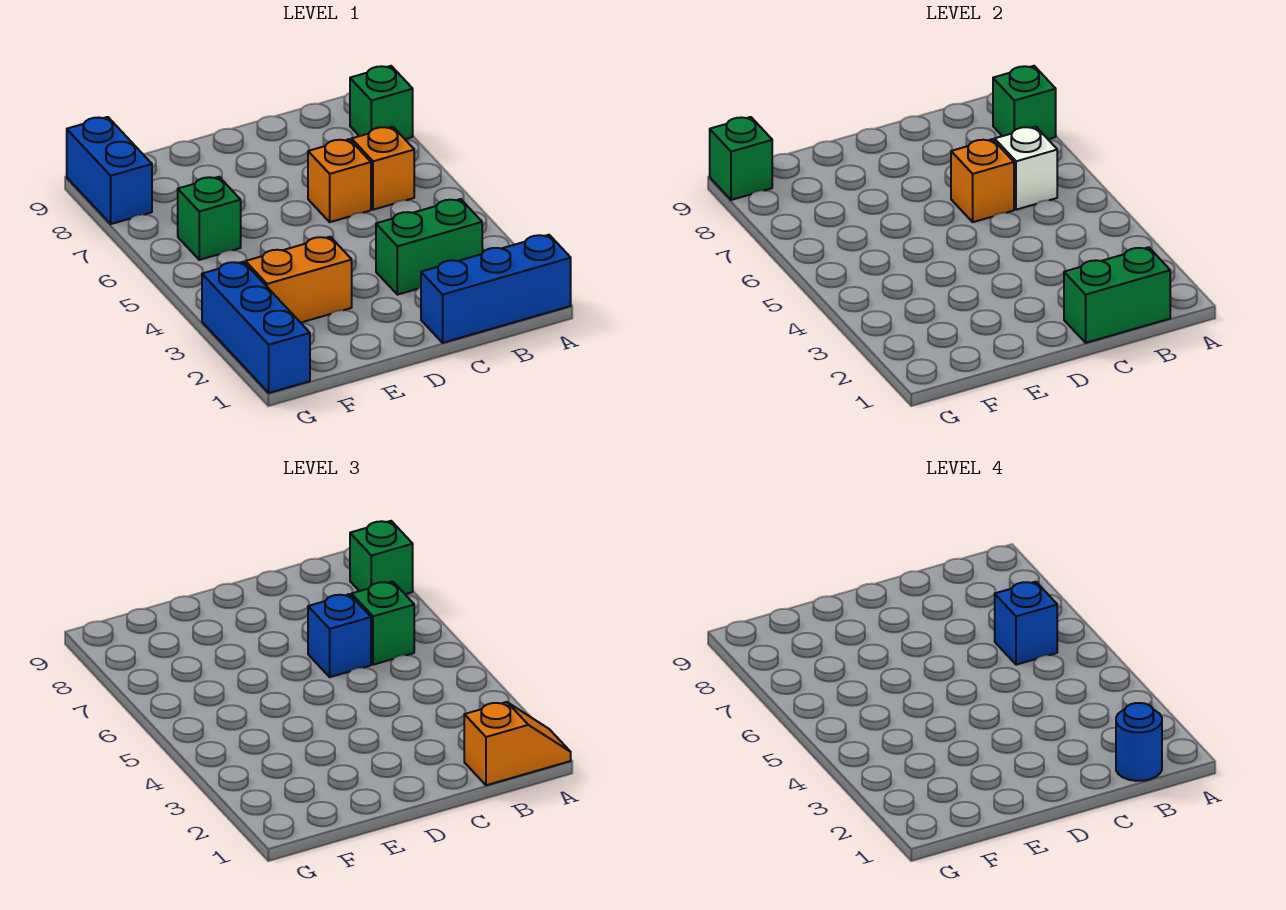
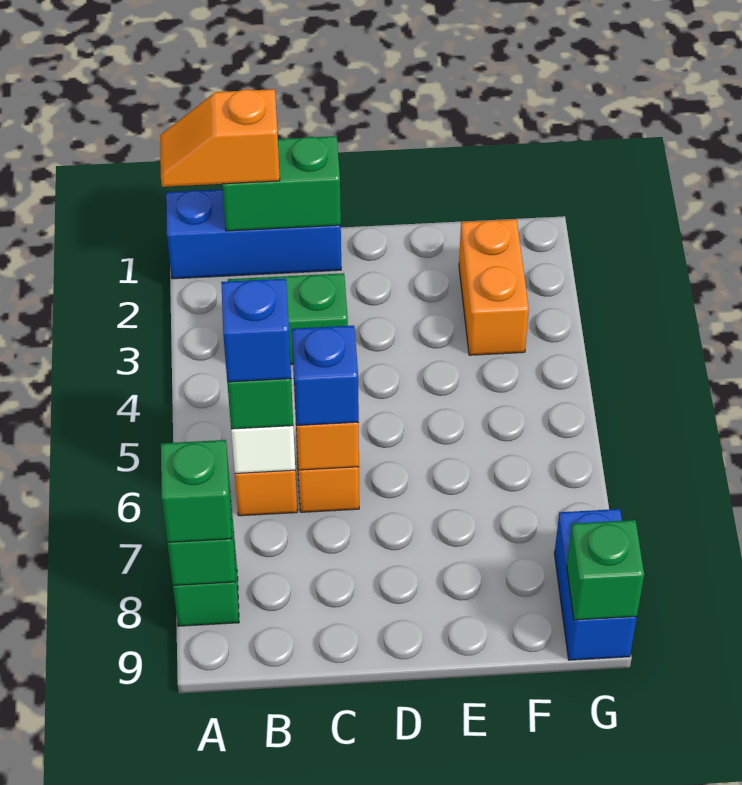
blue 1x1 round brick [1116,703,1162,781] -> none
orange 1x2 brick [245,237,352,323] -> orange 1x2 brick turned to [459,219,529,355]
green 1x1 brick [178,177,241,260] -> none
blue 1x3 brick [202,262,310,393] -> none

